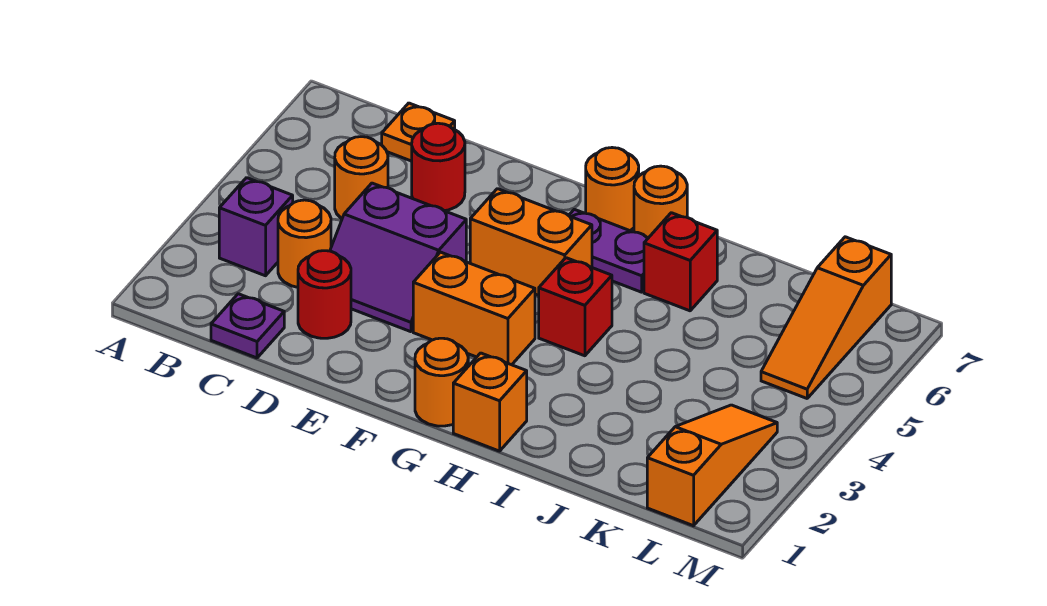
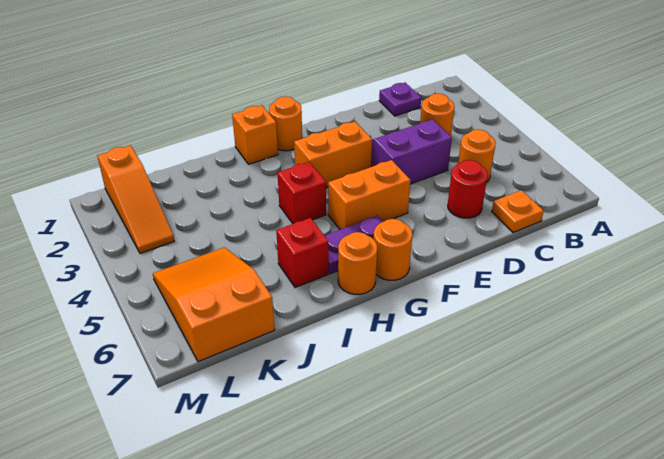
purple 1x1 brick [219,178,293,276] -> none
red 1x1 round brick [298,251,351,338] -> none
orange 1x3 slope [761,237,891,398] -> orange 2x3 slope [153,247,275,362]

